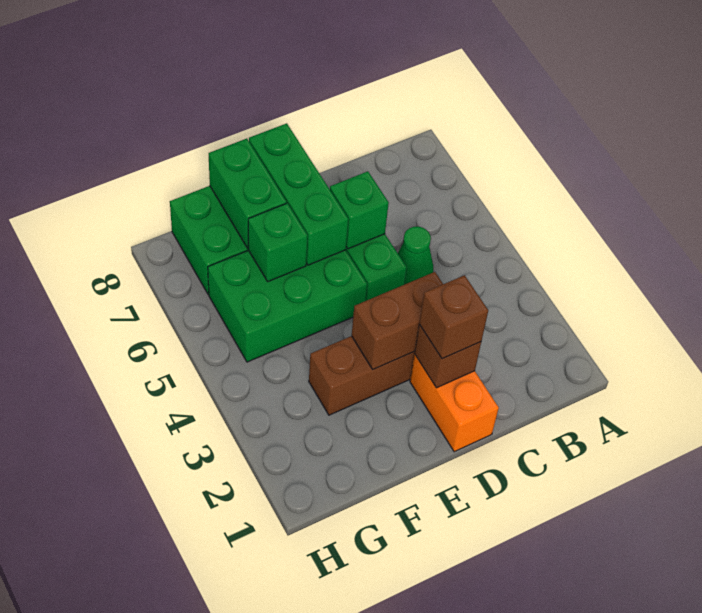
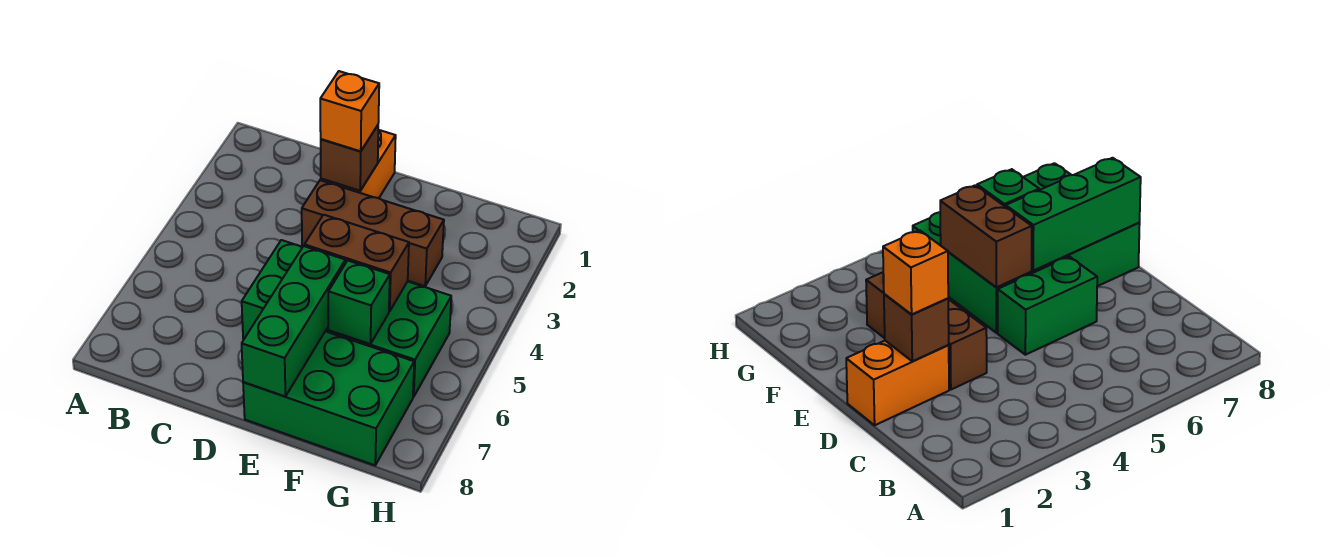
green 1x1 cone [398,226,433,285] -> none
brown 1x1 brick [419,275,488,359] -> orange 1x1 brick [320,71,379,151]
brown 1x2 brick [352,272,443,369] -> brown 1x2 brick moved to [304,215,409,311]
green 1x1 brick [330,171,389,249] -> none
green 1x2 brick [209,139,286,248] -> none

